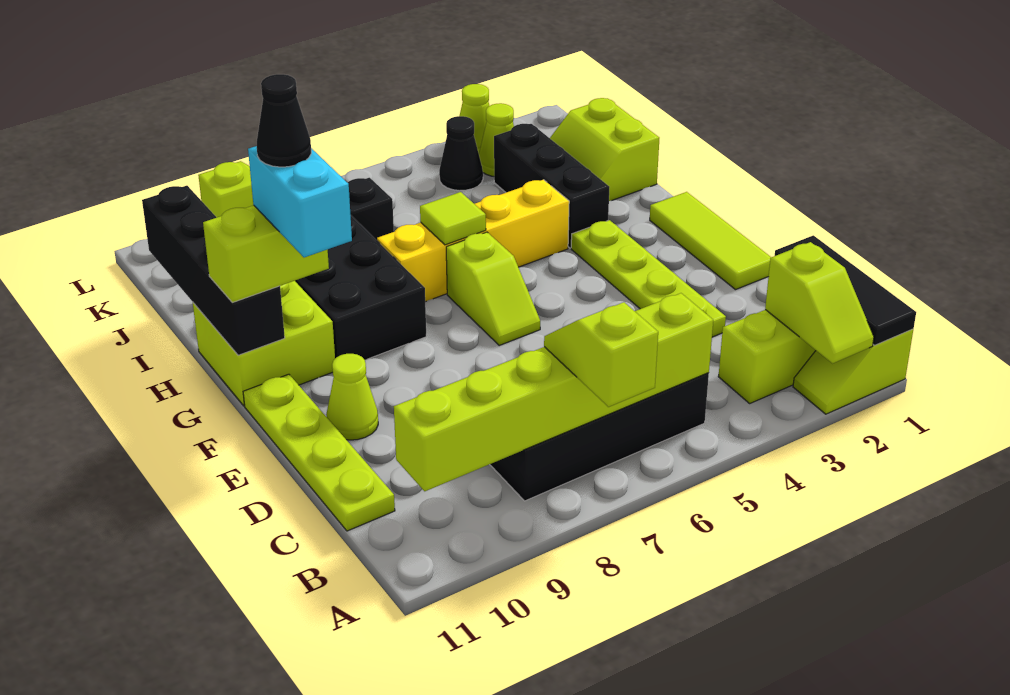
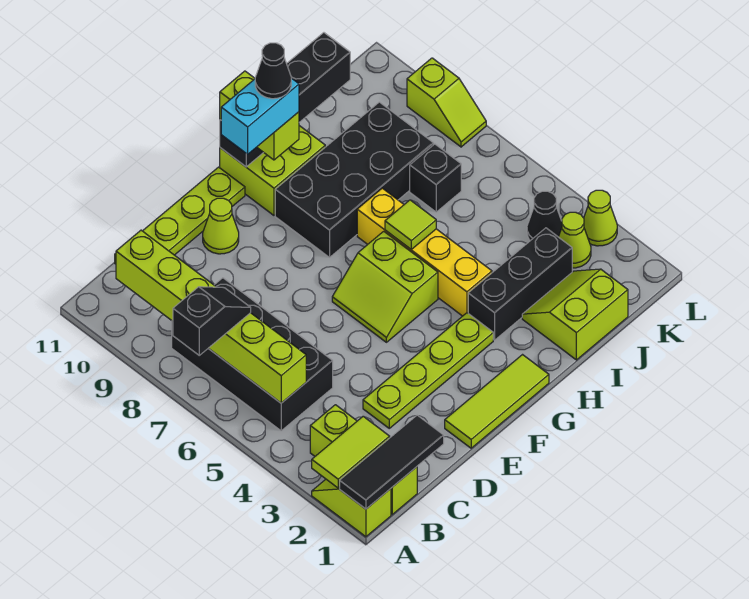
lime 1x2 slope [765,242,874,363] -> lime 1x2 tile [312,416,390,488]
lime 1x2 slope [544,302,658,407] -> black 1x2 slope [173,287,251,355]
lime 1x2 slope [446,232,540,345] -> lime 2x2 slope [332,231,438,342]

